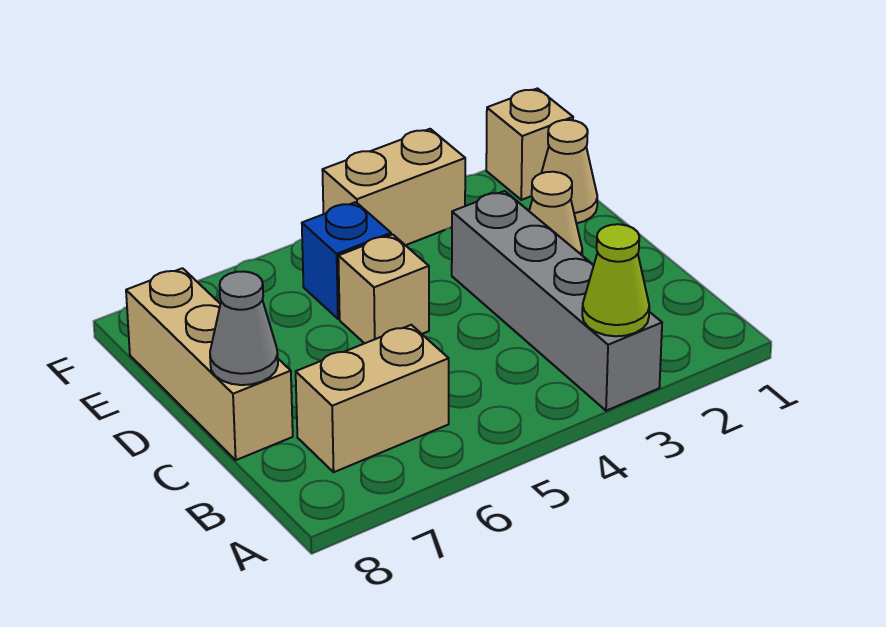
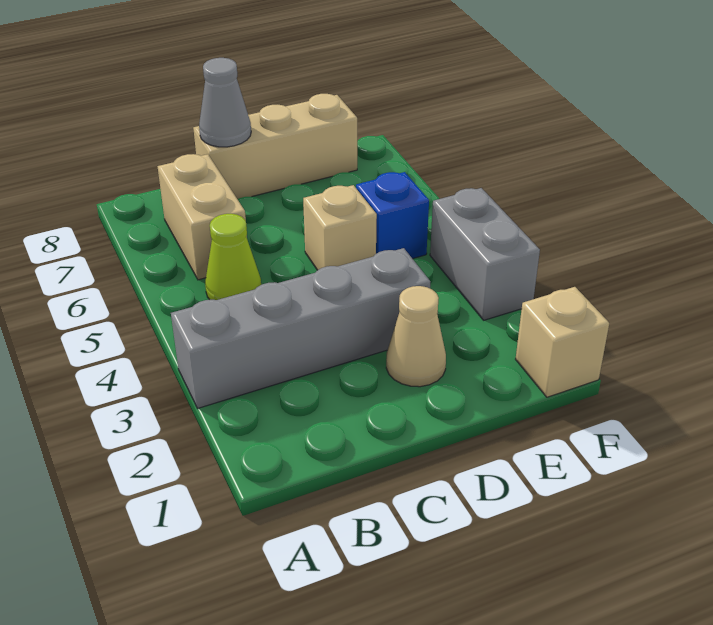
lime 1x1 cone [582,224,649,336] -> lime 1x1 cone moved to [205,214,261,300]
tan 1x1 cone [542,120,597,223] -> none
tan 1x2 brick [322,129,465,245] -> grey 1x2 brick [430,188,540,320]

